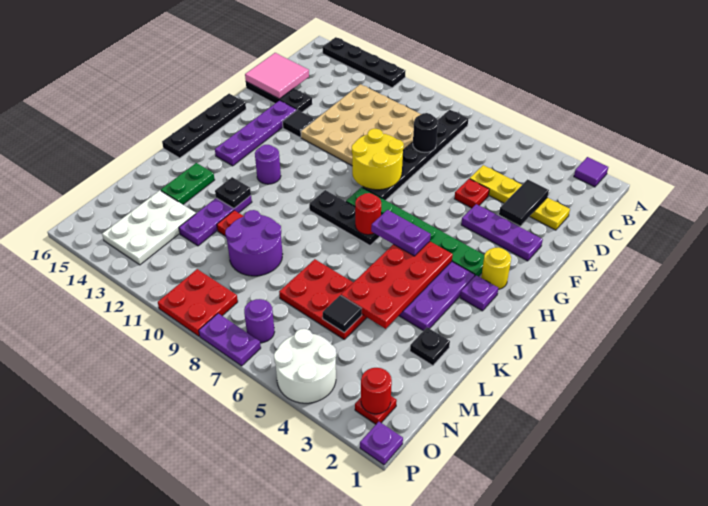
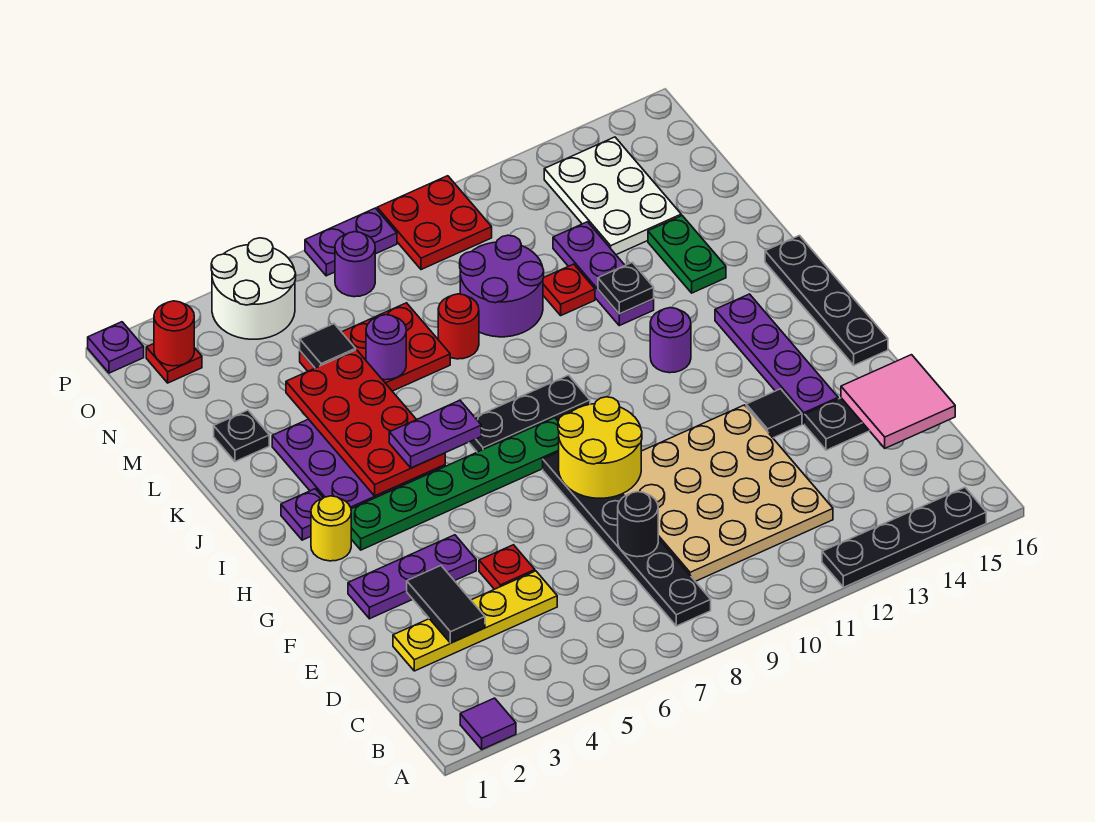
red 1x1 round brick [355,193,381,235] -> red 1x1 round brick moved to [438,294,479,359]
none -> purple 1x1 round brick [366,315,406,380]

